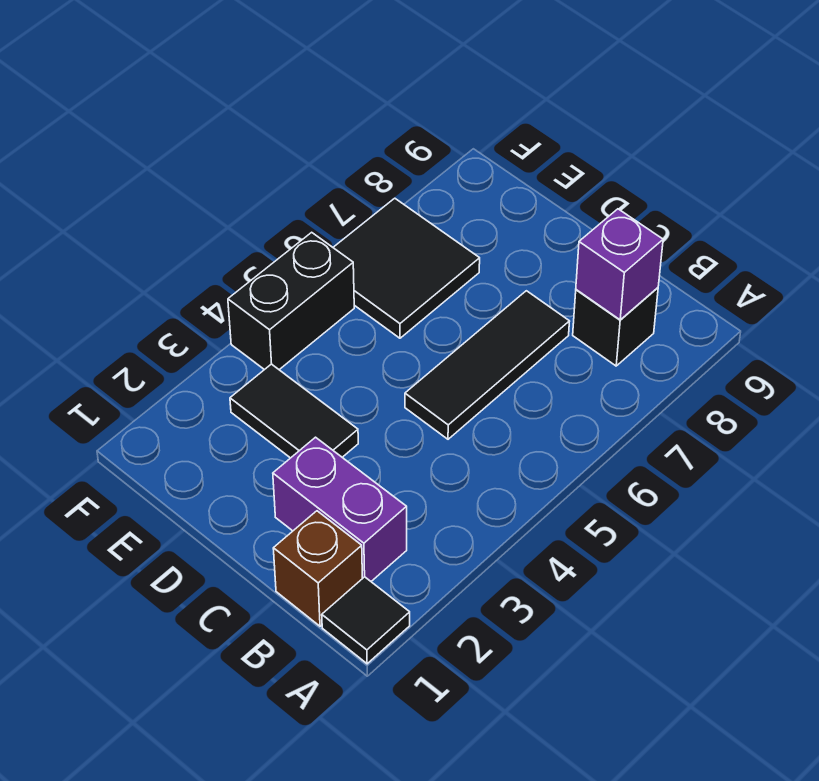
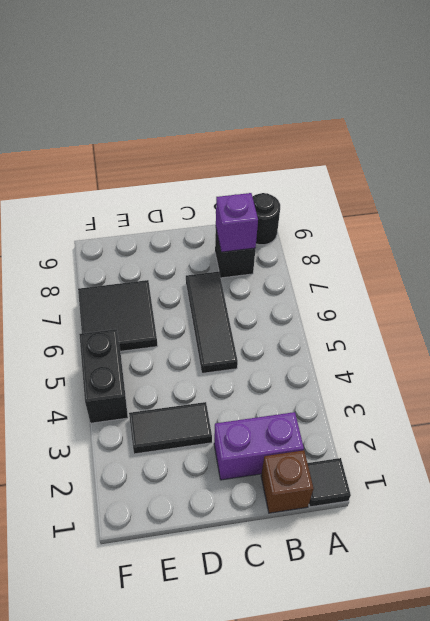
none -> black 1x1 round brick [252,193,280,245]

